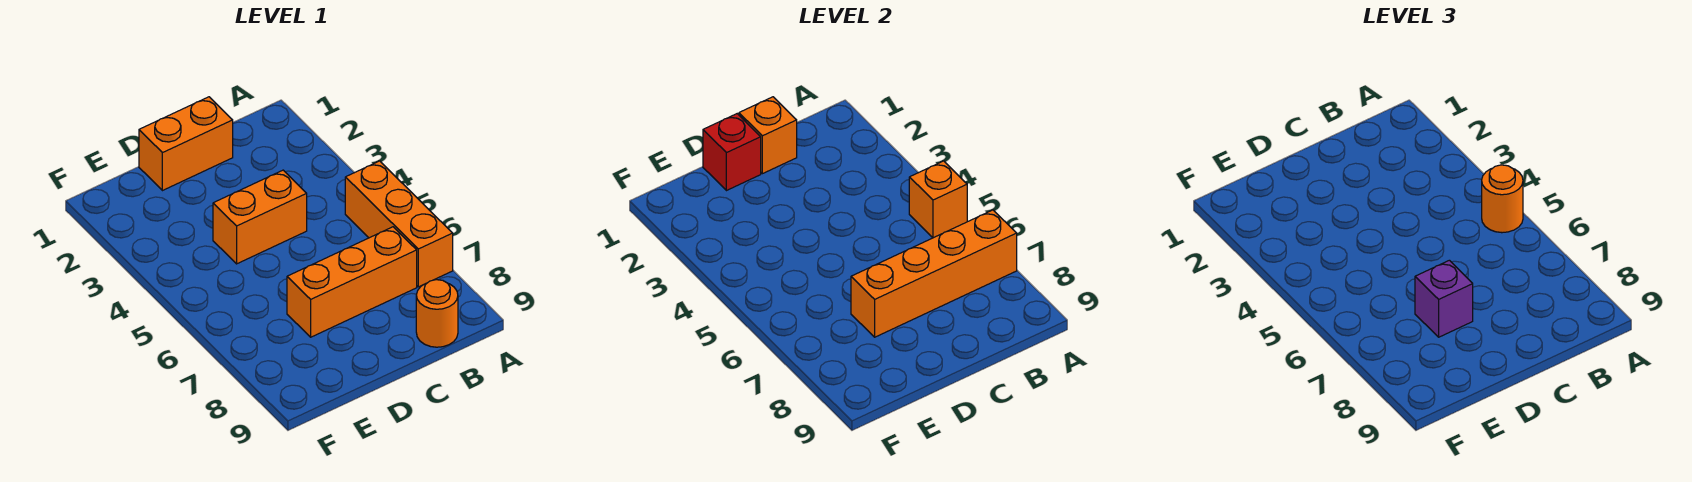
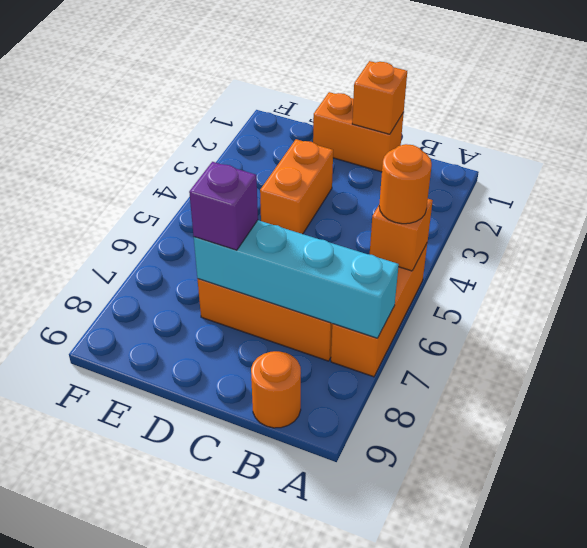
orange 1x4 brick [851,210,1017,337] -> cyan 1x4 brick [194,220,399,338]
orange 1x2 brick [213,170,307,264] -> orange 1x2 brick turned to [260,139,333,234]
red 1x1 brick [703,114,761,191] -> none

